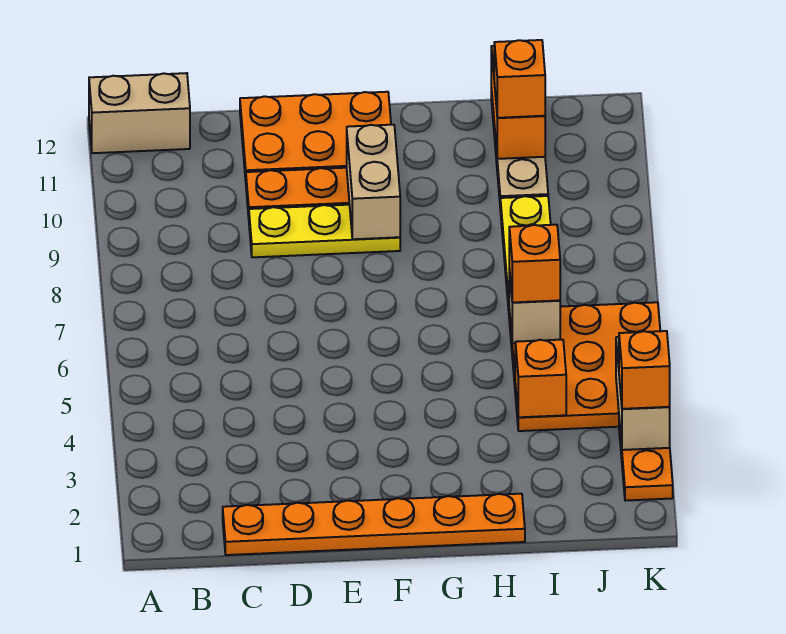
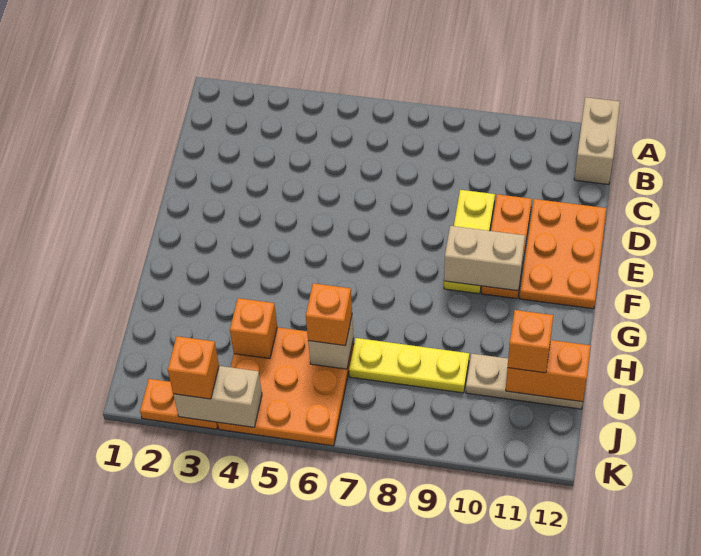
orange 1x6 plate [223,494,525,555] -> none

